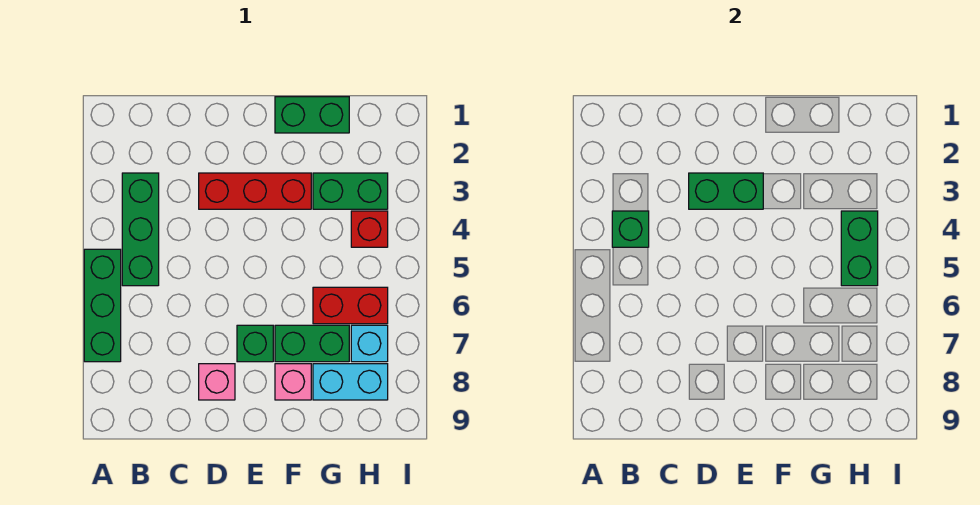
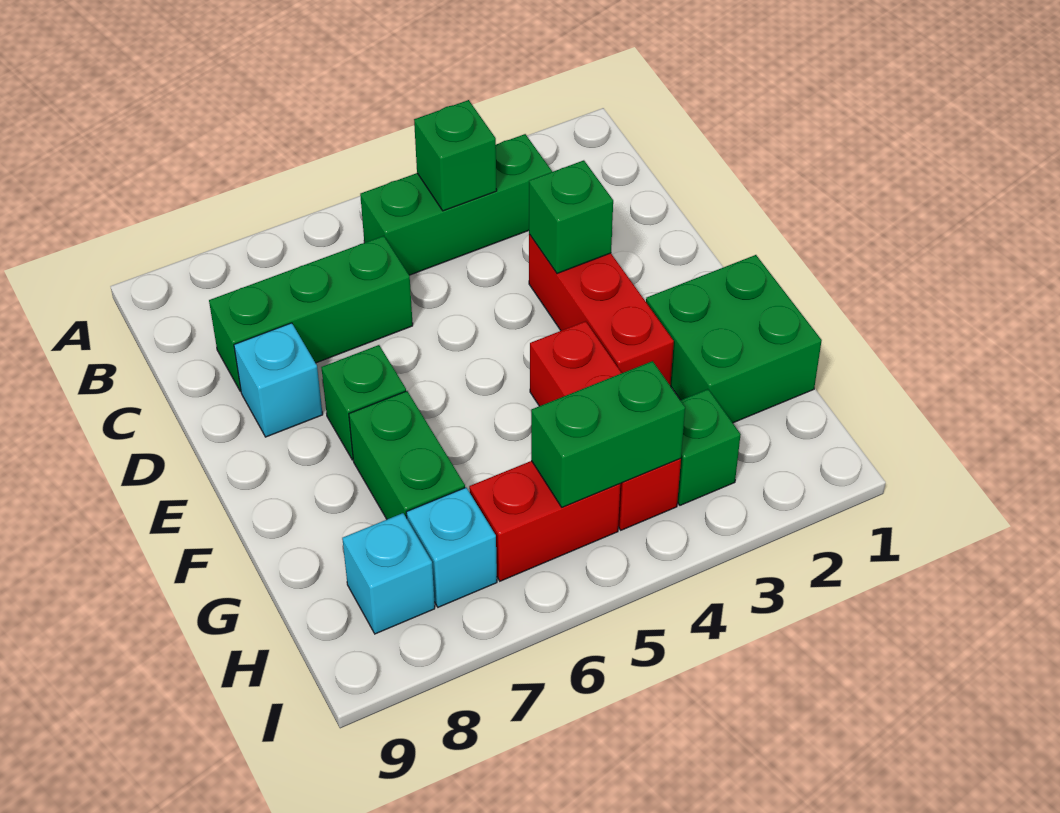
green 1x3 brick [84,249,121,362] -> green 1x3 brick moved to [209,236,413,392]
green 1x2 brick [689,173,763,209] -> green 1x1 brick [529,160,613,274]
pink 1x1 brick [199,364,235,400] -> cyan 1x1 brick [234,323,323,437]
green 1x2 brick [275,97,349,133] -> green 2x2 brick [646,255,822,423]
pink 1x1 brick [275,364,311,400] -> none
green 1x2 brick [313,173,388,209] -> green 1x1 brick [677,389,741,505]
red 1x2 brick [313,287,388,324] -> red 1x2 brick turned to [469,461,620,581]
cyan 1x2 brick [313,364,388,400] -> cyan 1x1 brick [342,513,435,634]
red 1x1 brick [351,211,388,247] -> red 1x3 brick [530,321,681,530]

